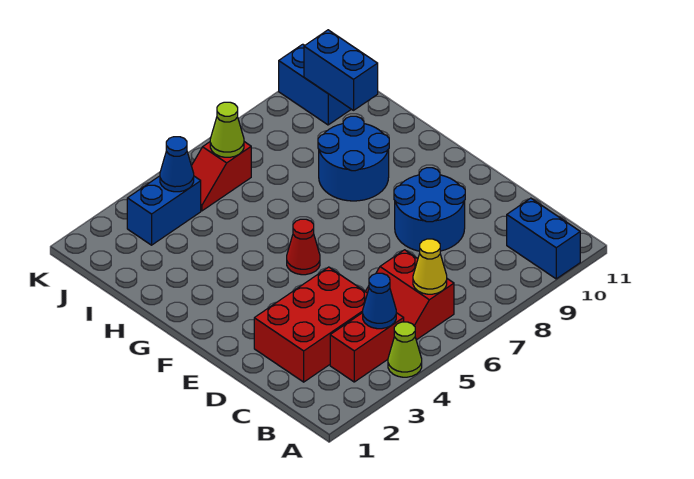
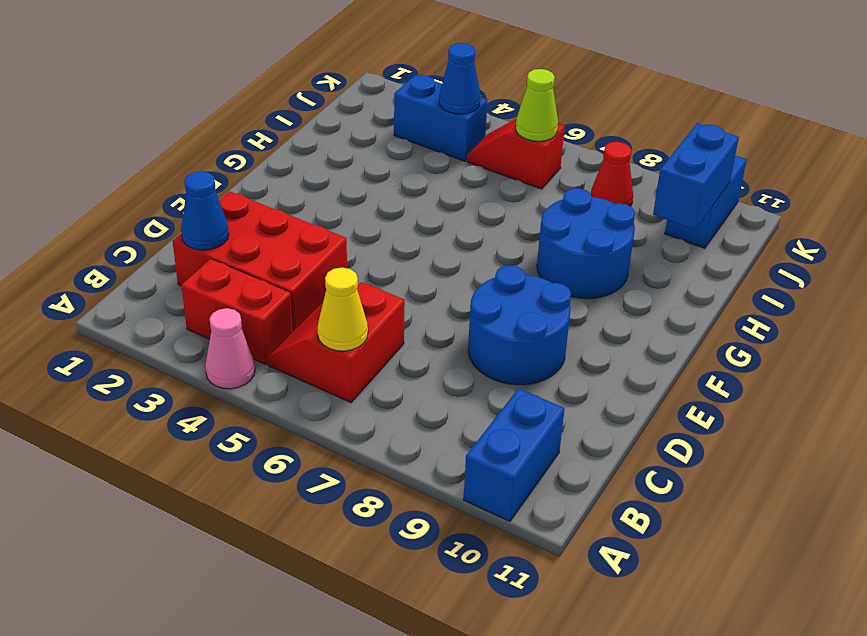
lime 1x1 cone [388,322,422,377] -> pink 1x1 cone [205,308,255,389]
blue 1x1 cone [363,273,396,329] -> blue 1x1 cone moved to [181,171,229,250]
red 1x1 cone [287,219,320,275] -> red 1x1 cone moved to [591,142,633,207]

